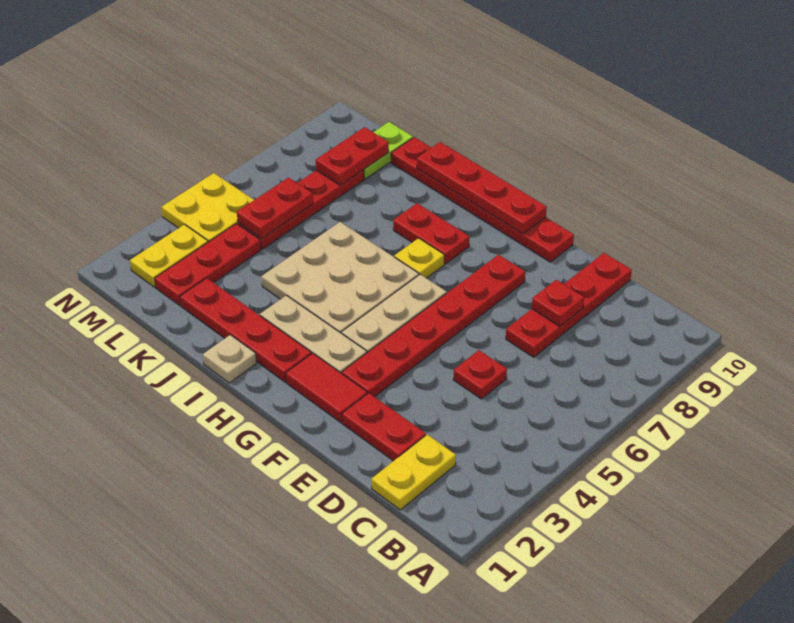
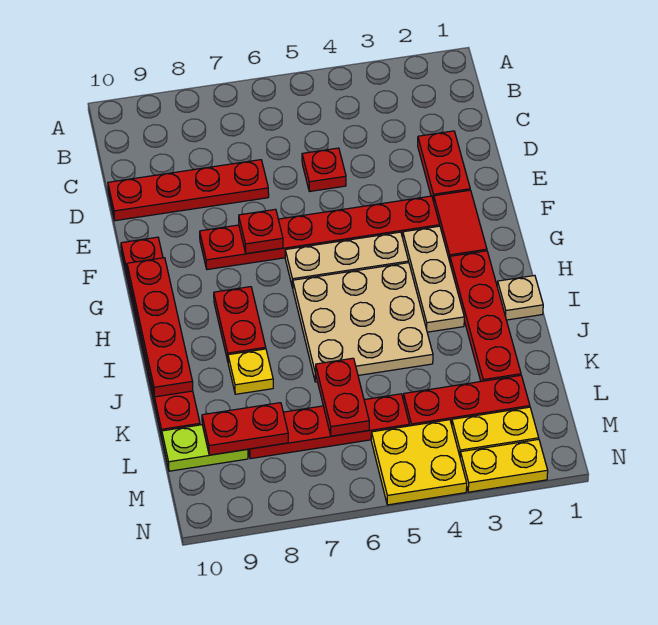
yellow 1x2 plate [372,434,456,510] -> yellow 1x2 plate moved to [460,439,548,492]
red 1x1 plate [532,280,584,326] -> red 1x1 plate moved to [239,209,283,254]
yellow 1x1 plate [394,238,444,278] -> yellow 1x1 plate moved to [228,349,273,394]
red 1x2 plate [237,178,313,239] -> red 1x2 plate turned to [315,358,369,436]

